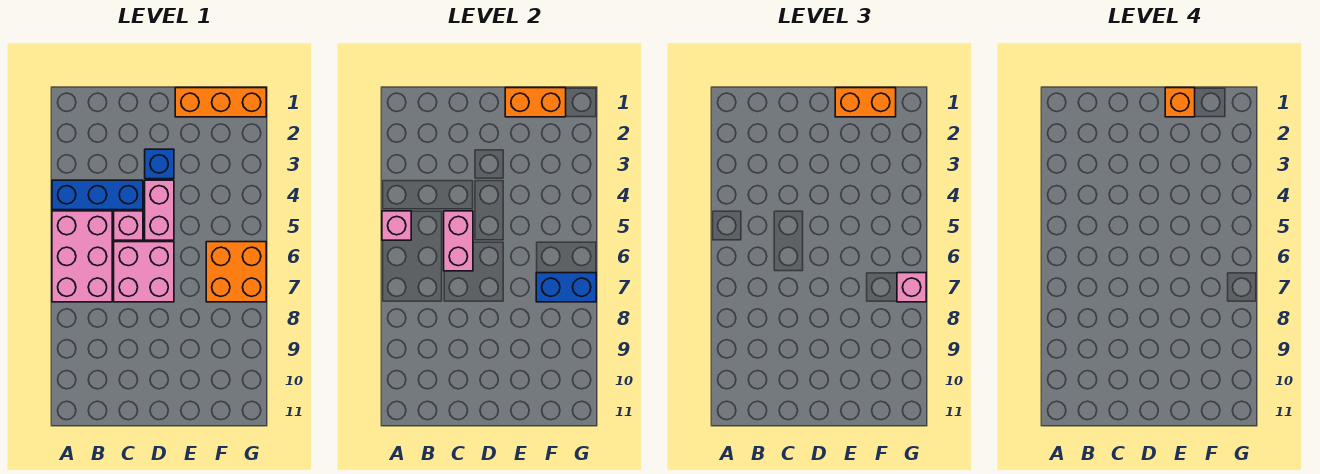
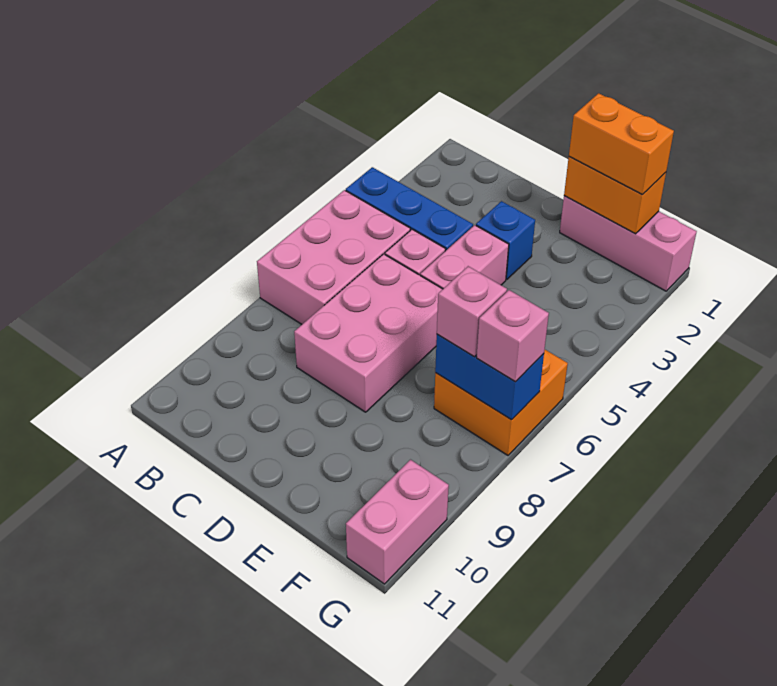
pink 1x1 brick [382,211,411,240] -> pink 1x1 brick moved to [437,266,507,357]
pink 1x2 brick [444,211,473,271] -> pink 1x2 brick moved to [346,460,449,584]
pink 2x2 brick [114,242,174,302] -> pink 2x3 brick [294,254,443,412]
orange 1x3 brick [175,88,266,117] -> pink 1x3 brick [560,196,697,291]
orange 1x1 brick [1165,88,1195,117] -> none

